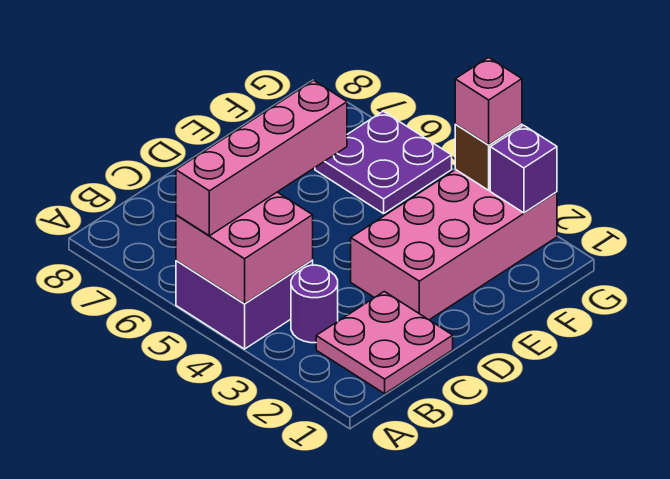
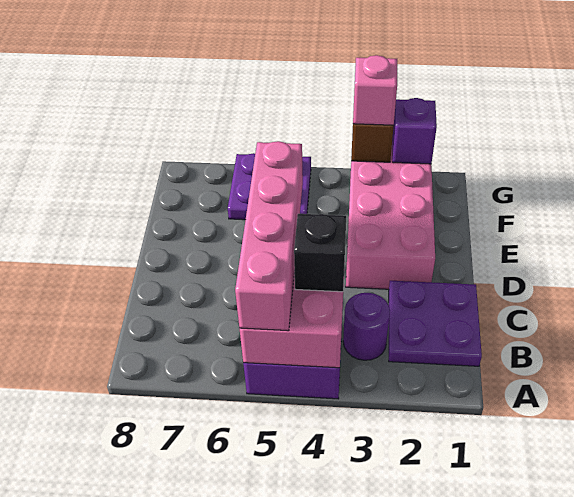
pink 2x2 plate [316,292,453,394] -> purple 2x2 plate [389,281,482,366]
none -> black 1x1 brick [294,214,346,292]

